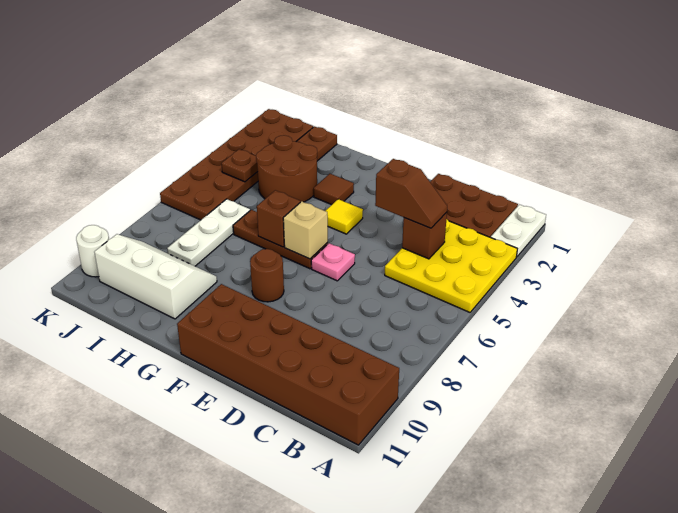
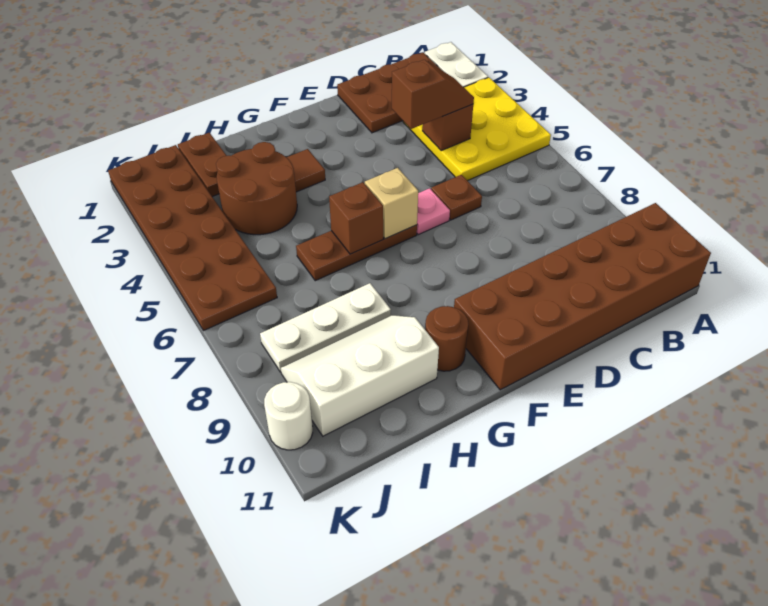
yellow 1x1 tile [326,199,363,234] -> none
brown 1x1 round brick [250,249,284,302] -> brown 1x1 round brick moved to [425,306,468,371]
white 1x3 plate [167,199,250,266] -> white 1x3 plate turned to [260,283,391,372]
brown 1x1 plate [221,149,258,182] -> brown 1x1 plate moved to [431,175,482,220]

